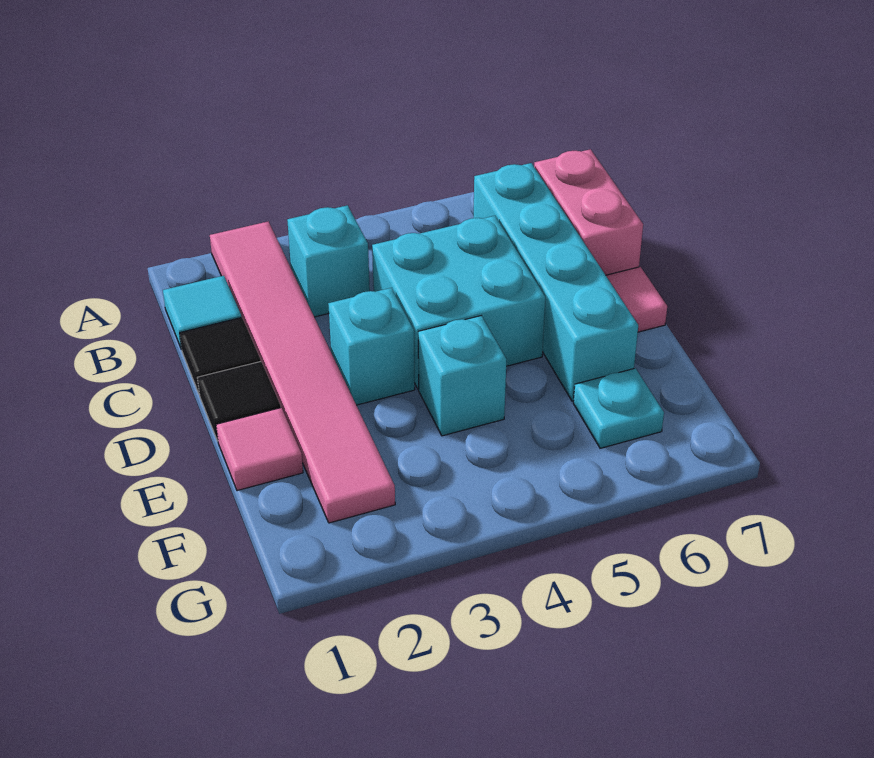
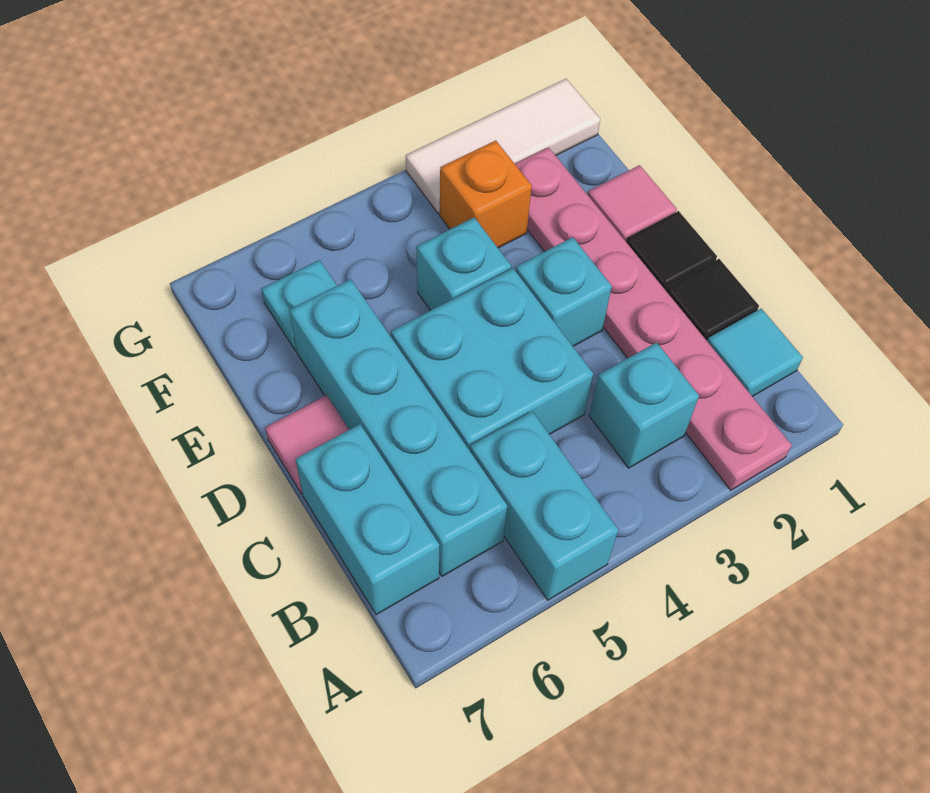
pink 1x6 tile [210,222,395,523] -> pink 1x6 plate [515,147,792,490]
none -> cyan 1x2 brick [470,411,618,600]
pink 1x2 brick [534,149,643,275] -> cyan 1x2 brick [295,424,439,615]
none -> orange 1x1 brick [440,140,532,248]
none -> white 1x3 tile [406,79,600,214]

